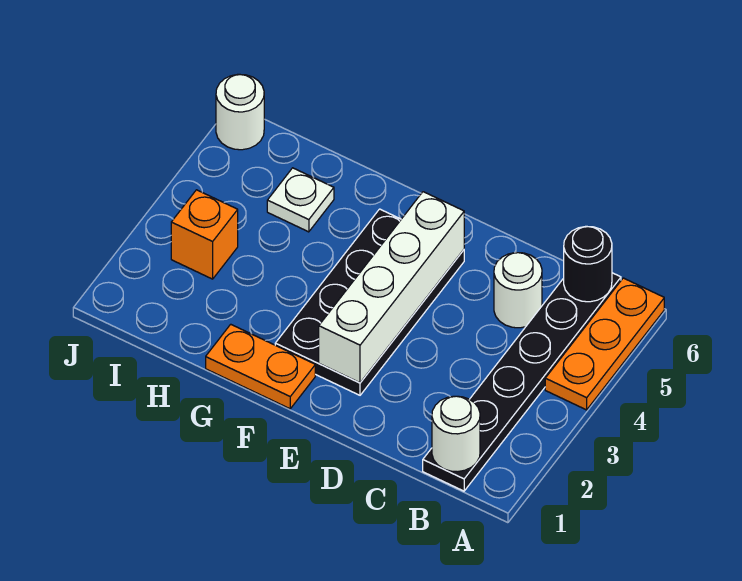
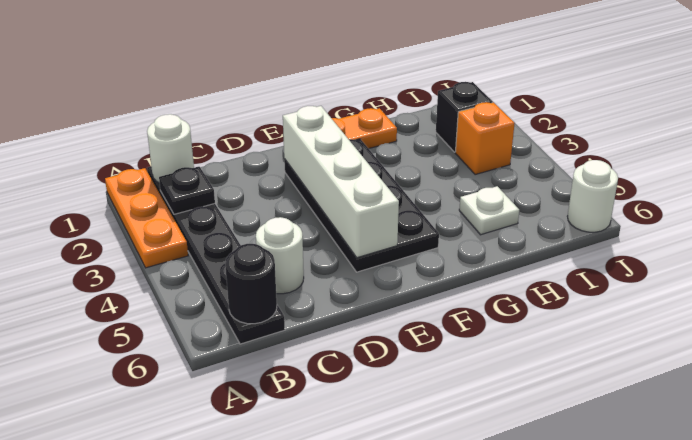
orange 1x3 plate [545,278,664,410] -> orange 1x3 plate moved to [105,168,188,268]
none -> black 1x1 plate [159,167,215,214]
none -> black 1x1 brick [436,82,493,152]

